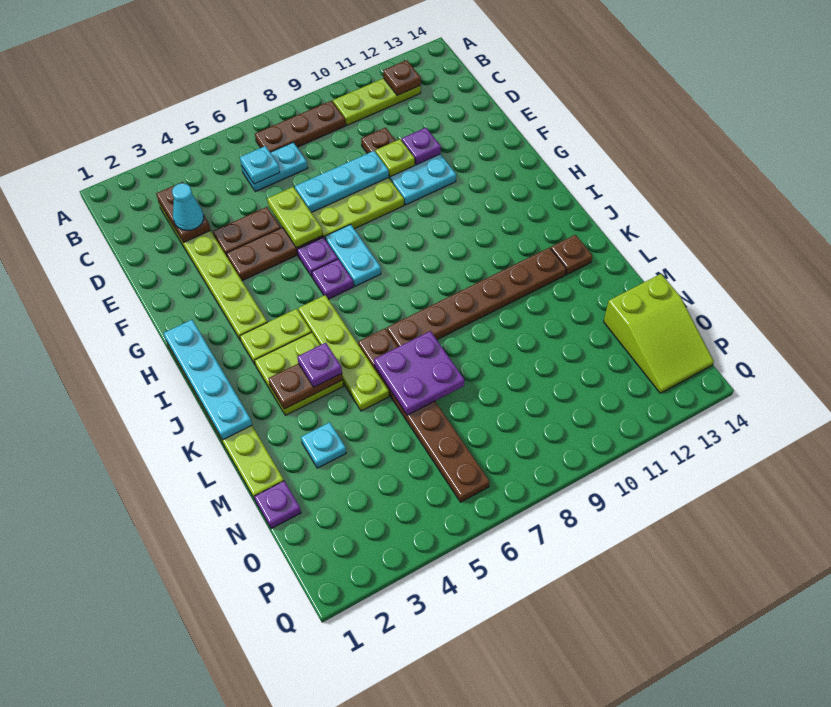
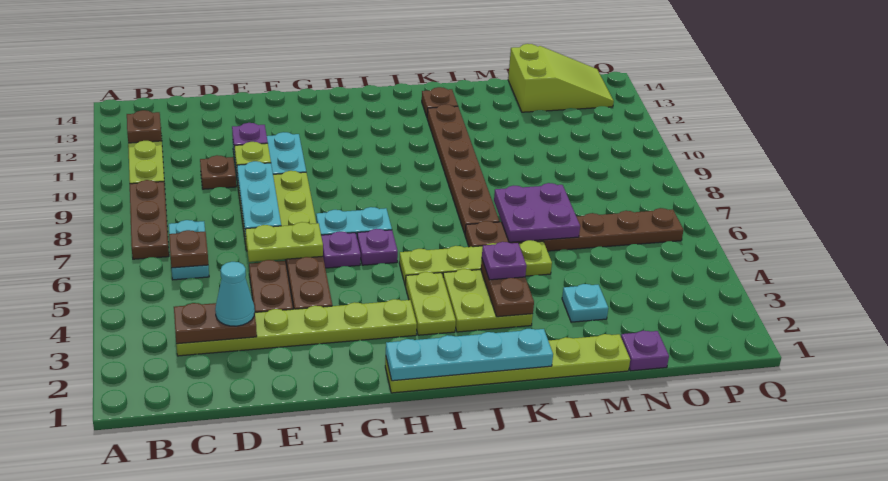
cyan 1x1 plate [240,146,280,184] -> brown 1x1 plate [169,230,208,268]

